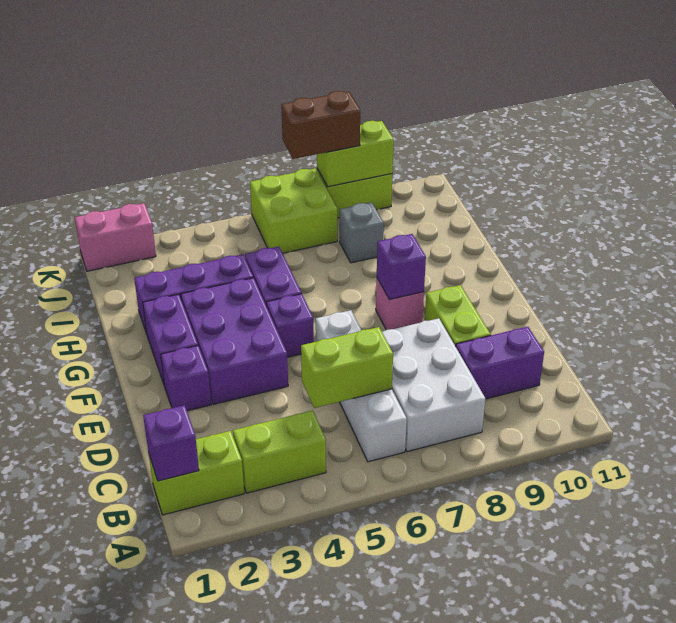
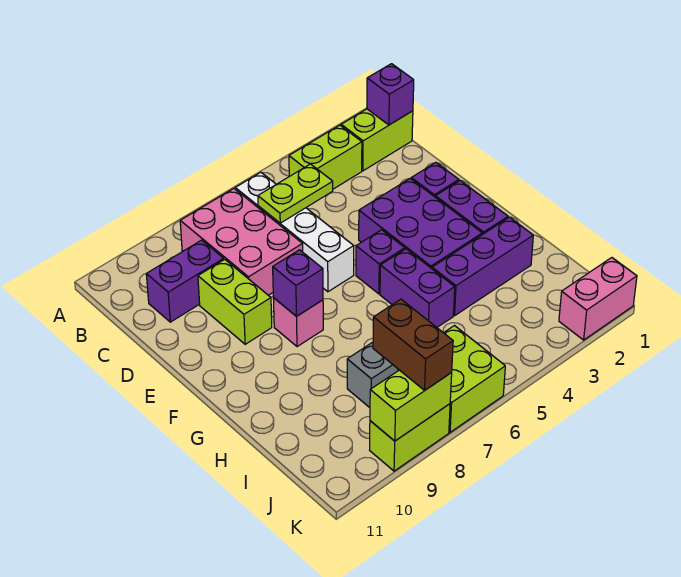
white 2x3 brick [382,318,485,452] -> pink 2x3 brick [180,189,303,295]
lime 1x2 brick [301,327,393,408] -> lime 1x2 plate [258,164,333,223]
brown 1x2 brick [281,91,360,159] -> brown 1x2 brick turned to [373,299,453,390]

